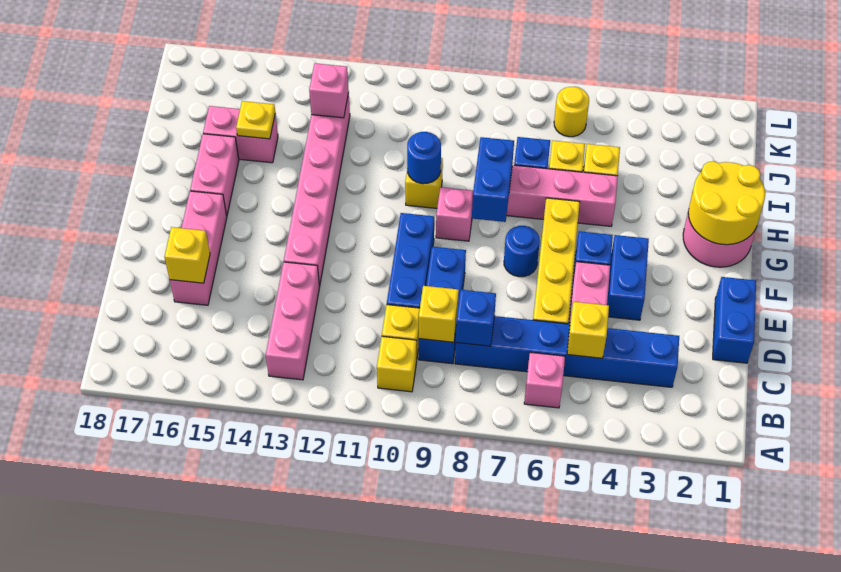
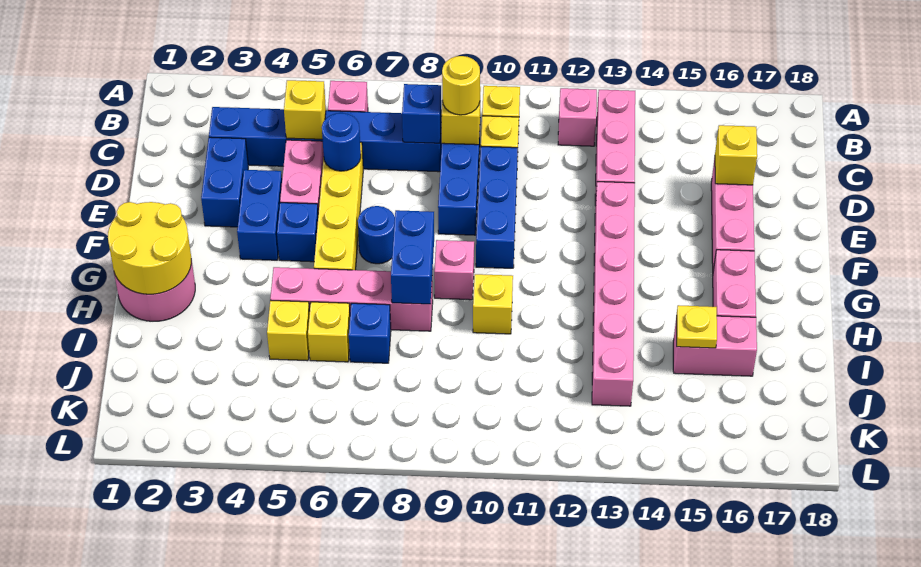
blue 1x2 brick [713,277,756,363] -> blue 1x2 brick moved to [201,137,248,227]
blue 1x1 round brick [407,132,441,184] -> blue 1x1 round brick moved to [322,113,361,171]
pink 1x1 brick [309,63,349,118] -> pink 1x1 brick moved to [558,88,597,146]
yellow 1x1 round brick [554,87,589,137] -> yellow 1x1 round brick moved to [442,56,480,115]

